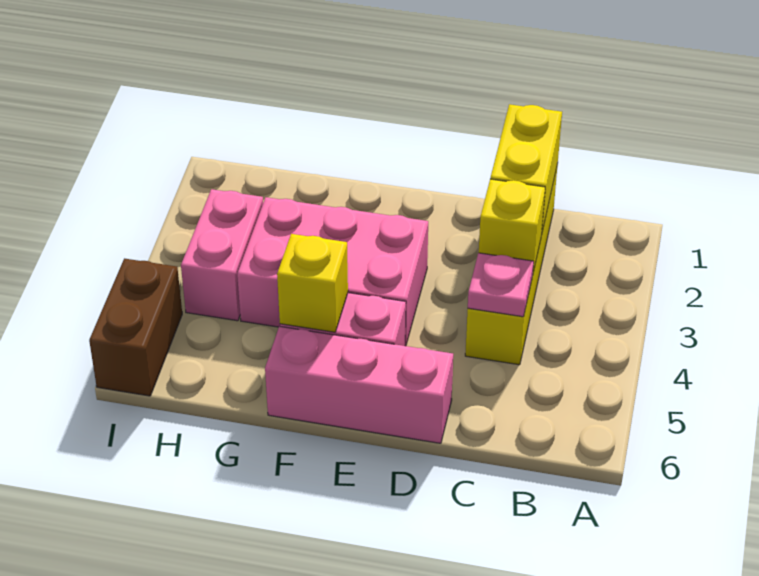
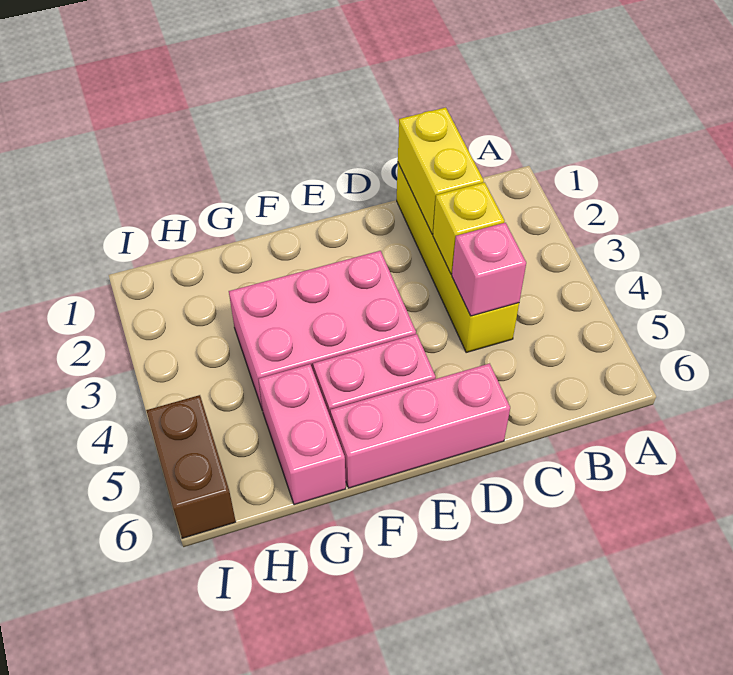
pink 1x1 plate [468,253,534,317] -> pink 1x1 brick [452,223,526,316]
yellow 1x1 brick [277,234,348,332] -> none
pink 1x2 brick [181,189,263,321] -> pink 1x2 brick moved to [259,364,346,505]

